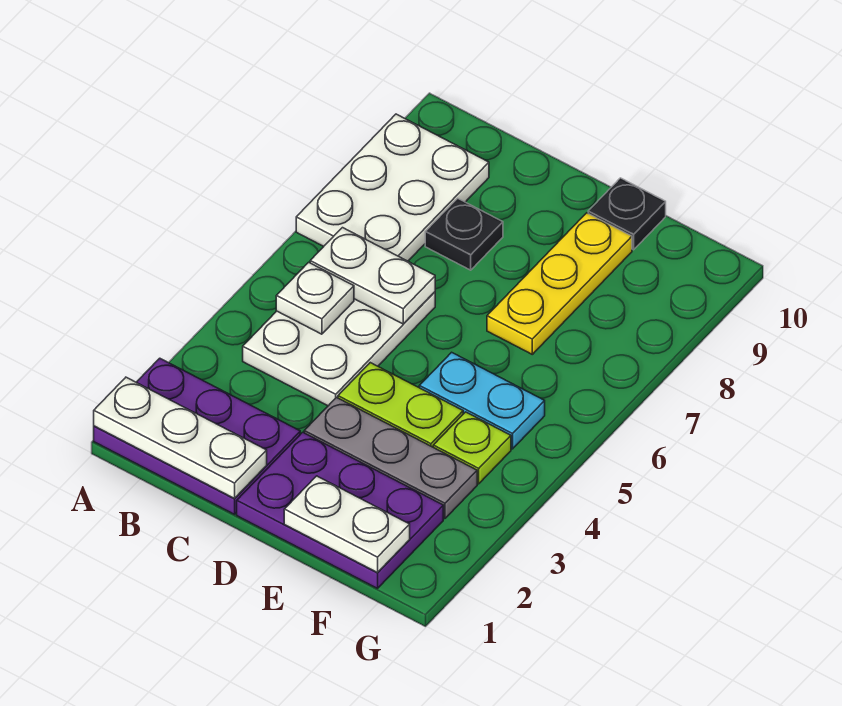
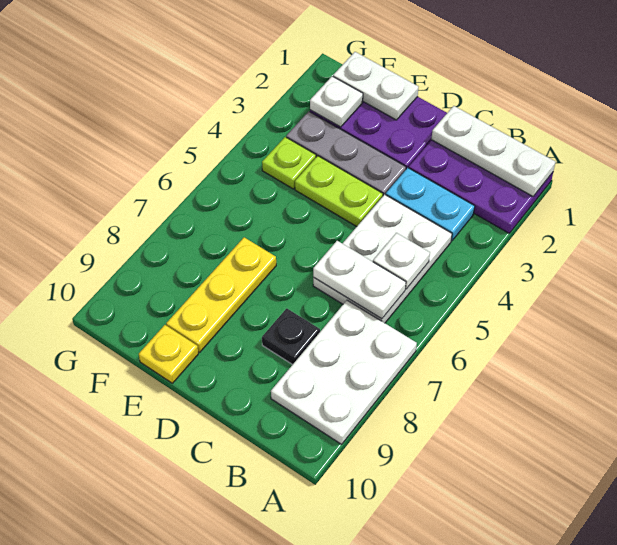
cyan 1x2 plate [419,352,545,449] -> cyan 1x2 plate moved to [386,168,475,241]
black 1x1 plate [588,178,666,250] -> yellow 1x1 plate [139,325,198,383]
none -> white 1x1 plate [310,76,363,127]

